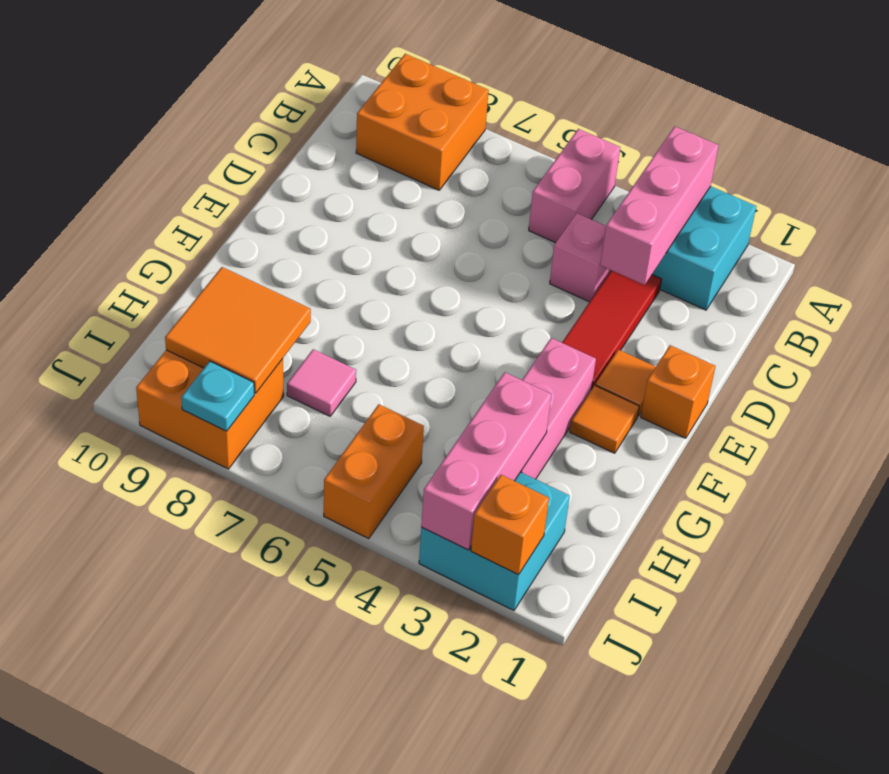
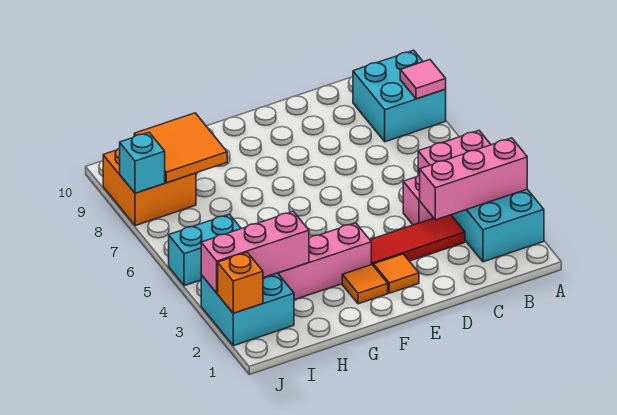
orange 2x2 brick [356,54,489,190] -> cyan 2x2 brick [353,50,446,142]
orange 1x1 brick [641,345,715,438] -> none
pink 1x1 tile [287,349,356,416] -> pink 1x1 tile moved to [400,60,446,99]
orange 1x2 brick [324,404,424,538] -> cyan 1x2 brick [169,214,241,286]
cyan 1x1 plate [181,361,254,431] -> cyan 1x1 brick [120,132,165,193]

